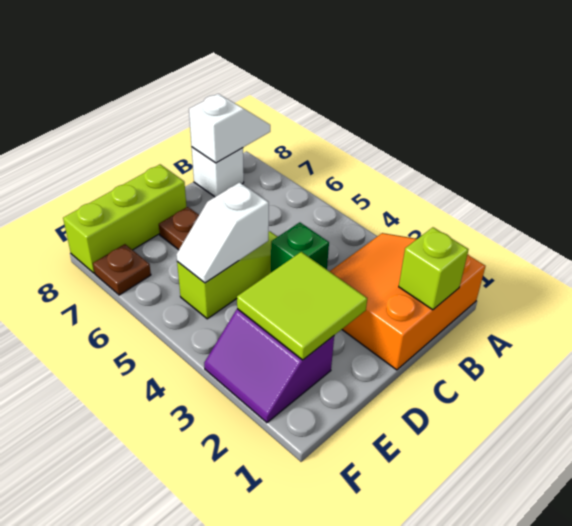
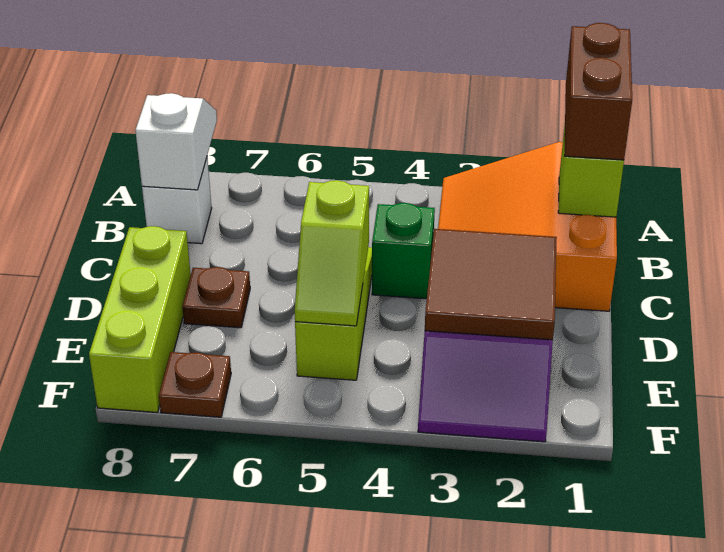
none -> brown 1x2 brick [564,23,632,160]
lime 2x2 tile [237,252,367,360] -> brown 2x2 tile [425,229,557,340]
white 1x2 slope [176,182,269,283] -> lime 1x2 slope [295,180,369,326]

